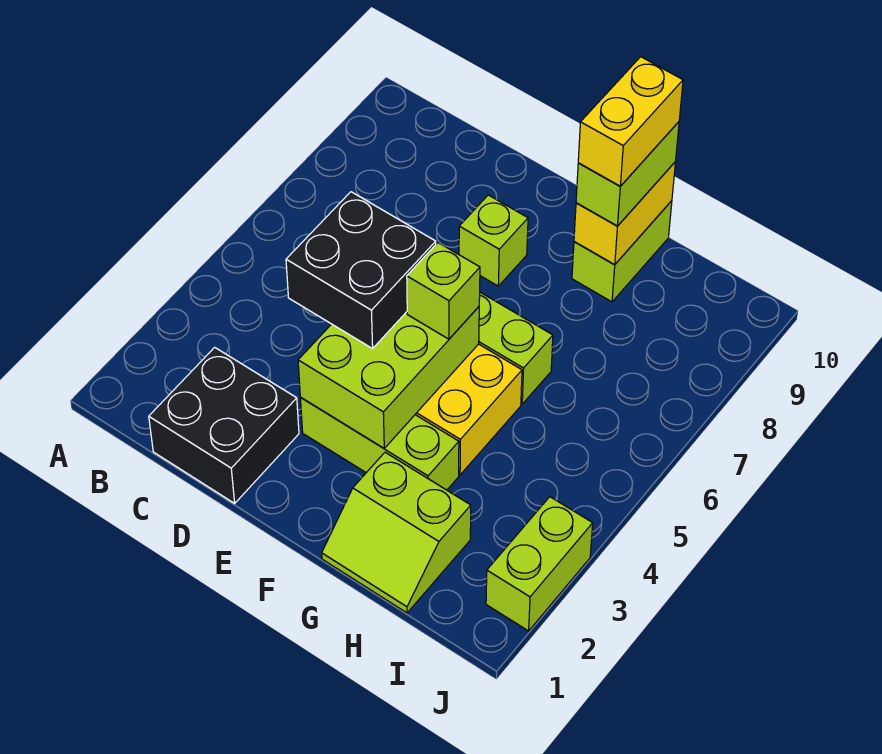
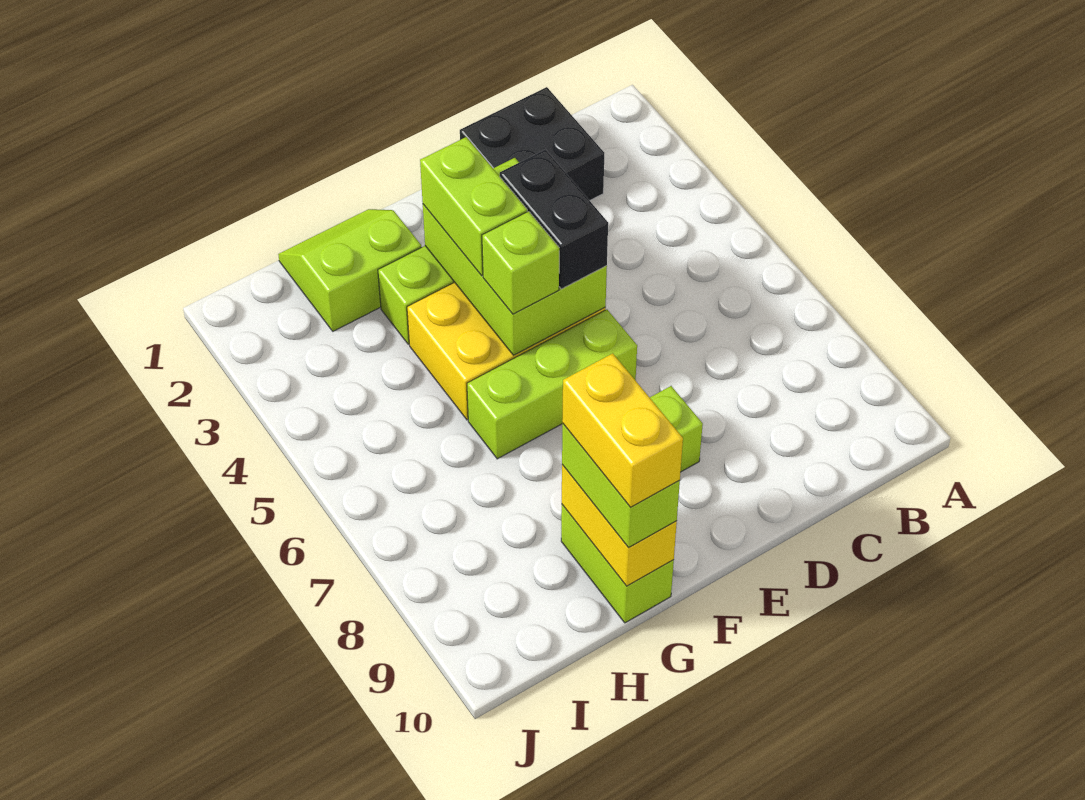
black 2x2 brick [286,192,436,349] -> black 1x2 brick [500,150,608,289]
lime 1x2 brick [486,497,593,631] -> lime 1x2 brick moved to [420,137,527,276]

